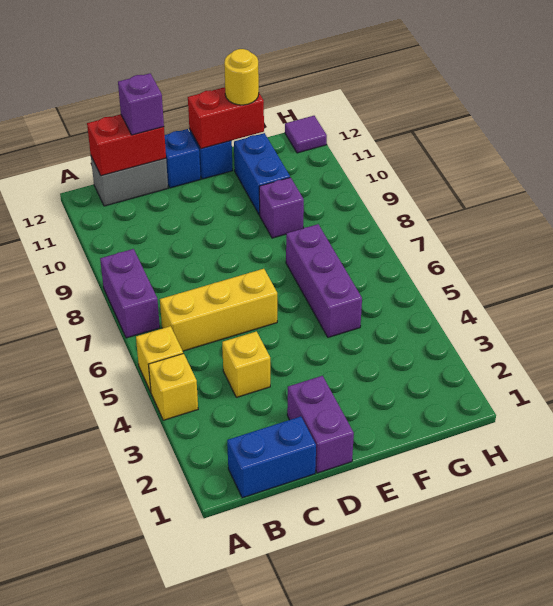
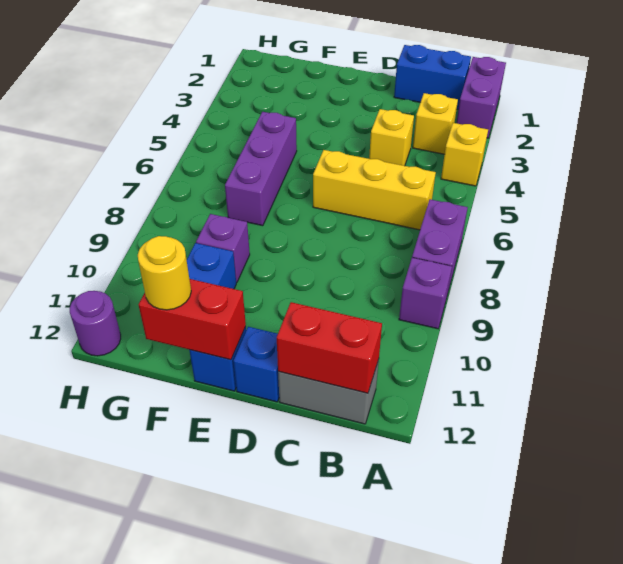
yellow 1x1 brick [136,326,183,392] -> yellow 1x1 brick moved to [413,93,458,154]
purple 1x1 brick [118,73,164,135] -> purple 1x1 brick moved to [399,258,452,329]
purple 1x2 brick [287,376,354,473] -> purple 1x2 brick moved to [456,57,506,138]
purple 1x1 tile [285,116,327,153] -> purple 1x1 round brick [70,291,121,356]

